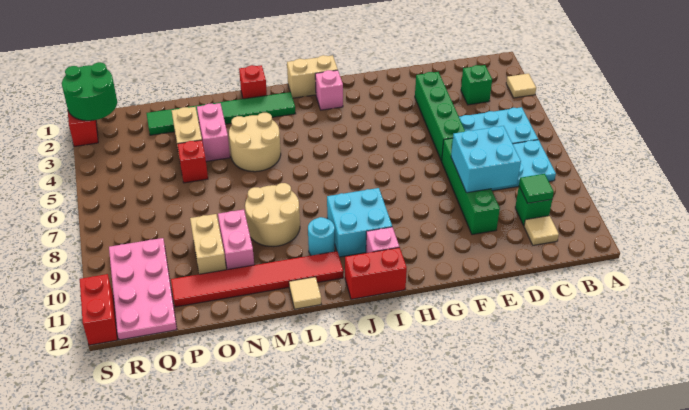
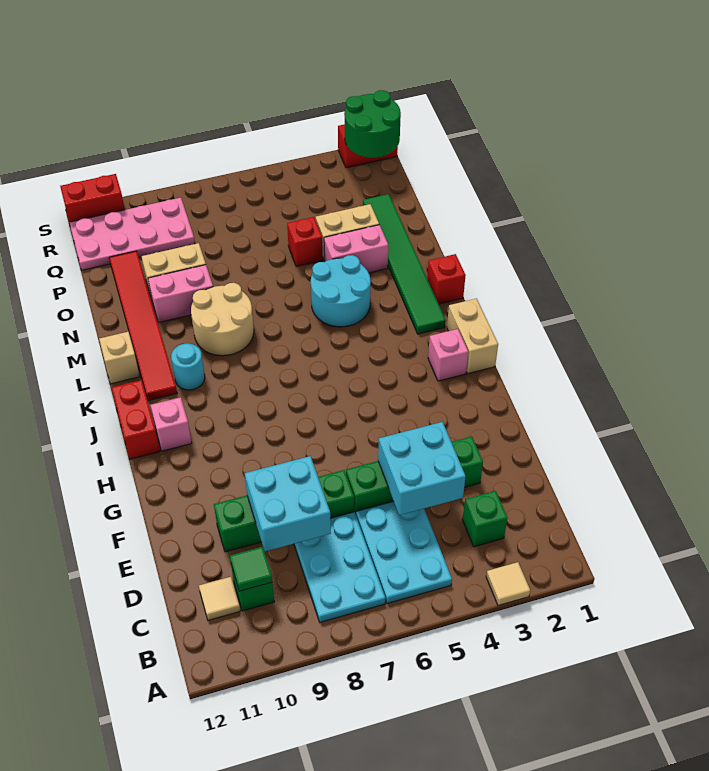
cyan 2x2 brick [327,188,392,257] -> cyan 2x2 brick moved to [378,422,466,515]
tan 2x2 round brick [229,113,281,172] -> cyan 2x2 round brick [311,255,371,327]
tan 1x1 tile [289,277,321,309] -> tan 1x1 brick [99,332,140,384]

